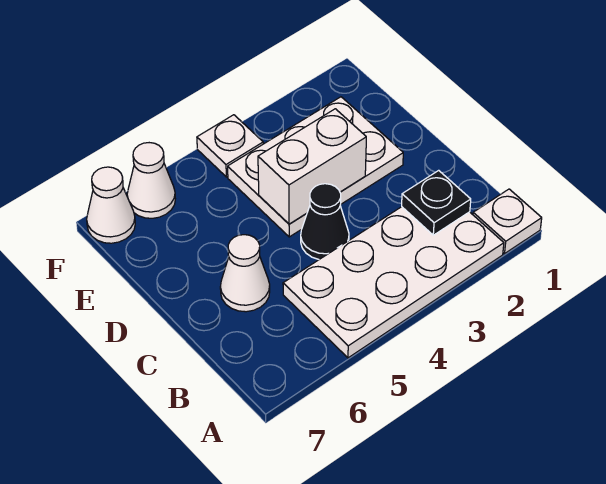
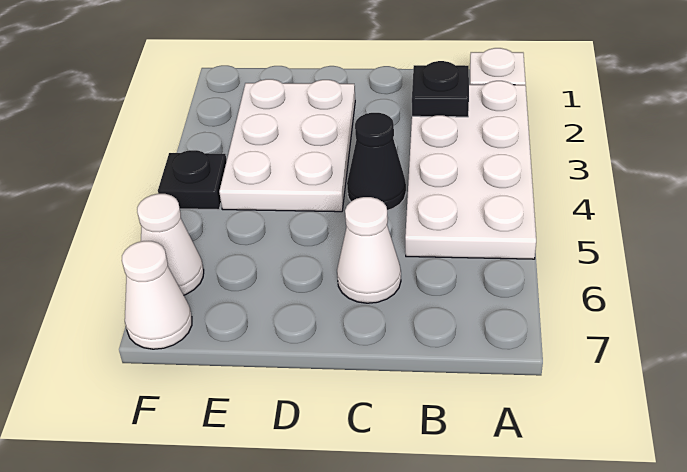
white 1x2 brick [258,109,366,224] -> none
white 1x1 plate [197,115,263,177] -> black 1x1 plate [158,150,227,210]

